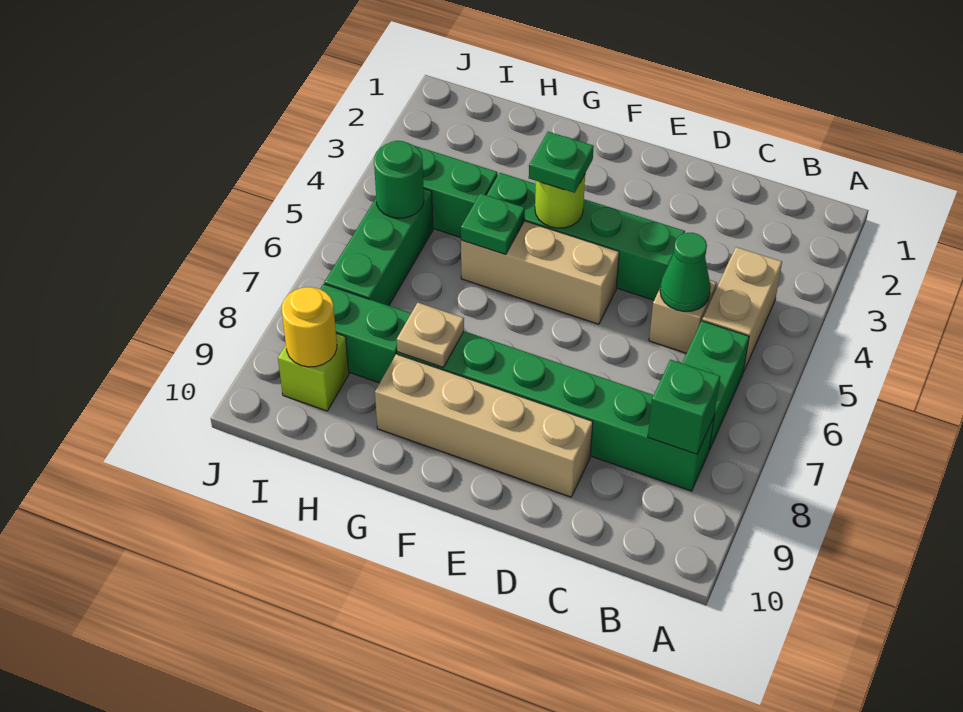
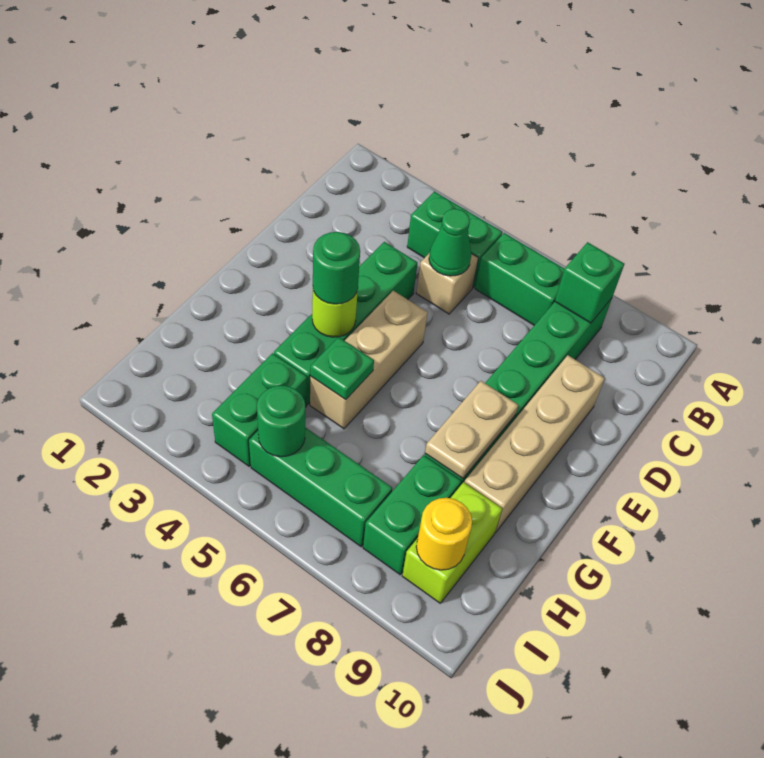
tan 1x2 brick [702,247,782,372] -> green 1x2 brick [407,192,502,288]
green 1x1 plate [529,132,594,193] -> green 1x1 round brick [313,232,360,304]
tan 1x1 plate [397,303,464,367] -> tan 1x2 plate [425,381,518,479]
lime 1x1 brick [278,334,349,411] -> lime 1x2 brick [402,482,502,603]

